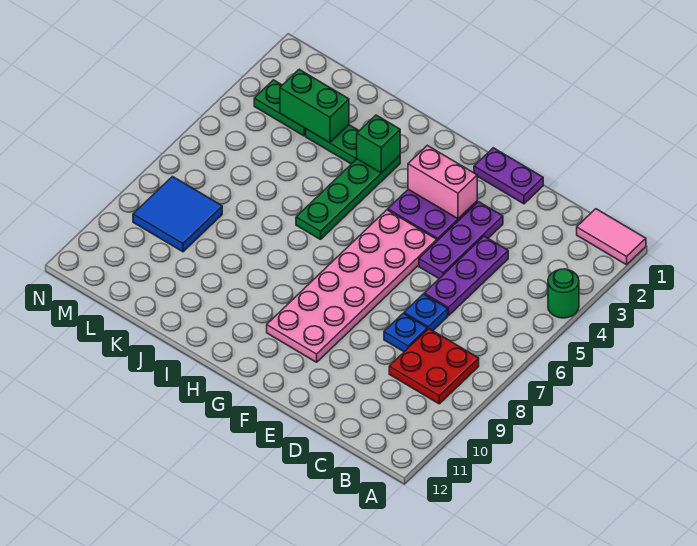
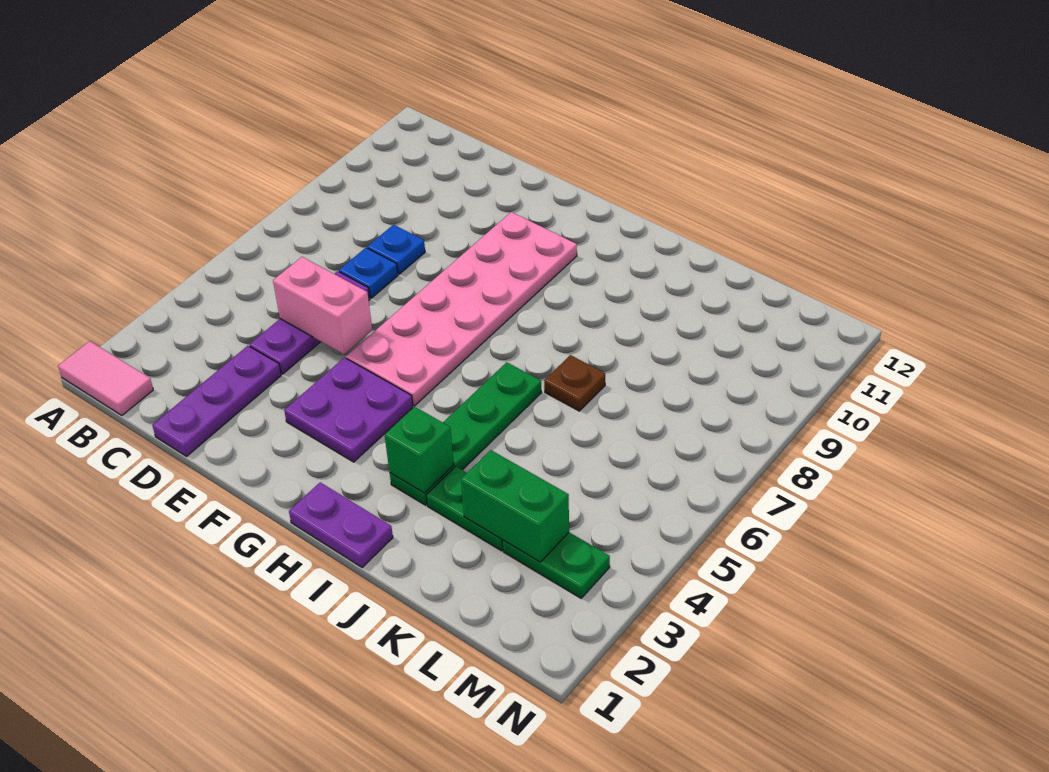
green 1x1 round brick [548,269,579,318] -> none
red 2x2 plate [389,329,479,404] -> none
purple 1x2 plate [474,148,543,204] -> purple 1x2 plate moved to [289,482,393,568]
purple 1x3 plate [419,202,503,278] -> purple 1x3 plate moved to [152,346,281,456]
pink 1x2 brick [408,145,477,219] -> pink 1x2 brick moved to [273,257,372,355]
none -> brown 1x1 plate [544,355,605,411]
blue 2x2 tile [133,177,222,252] -> none

